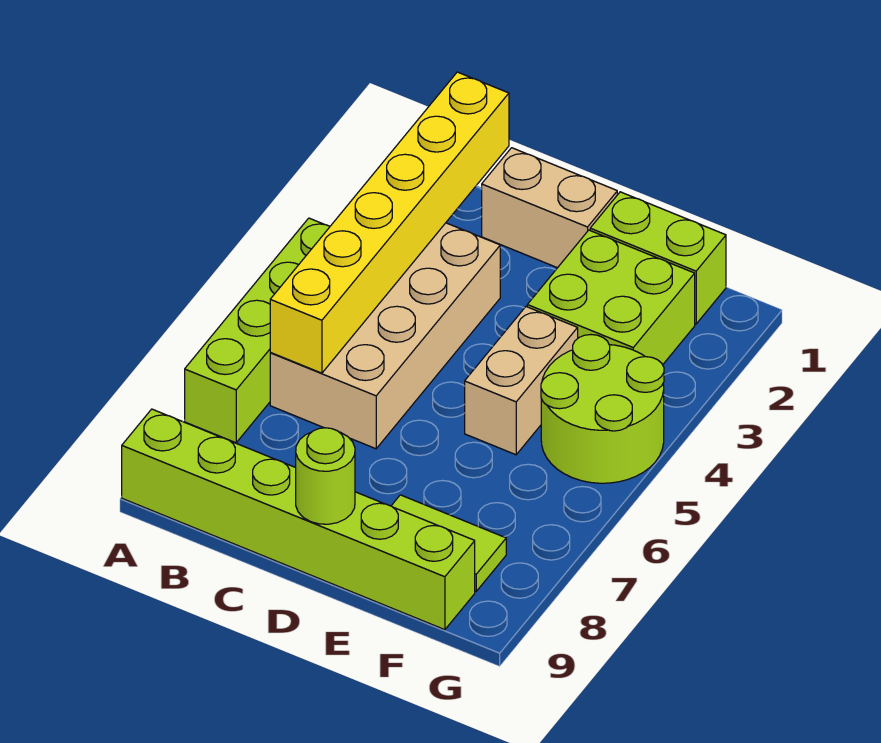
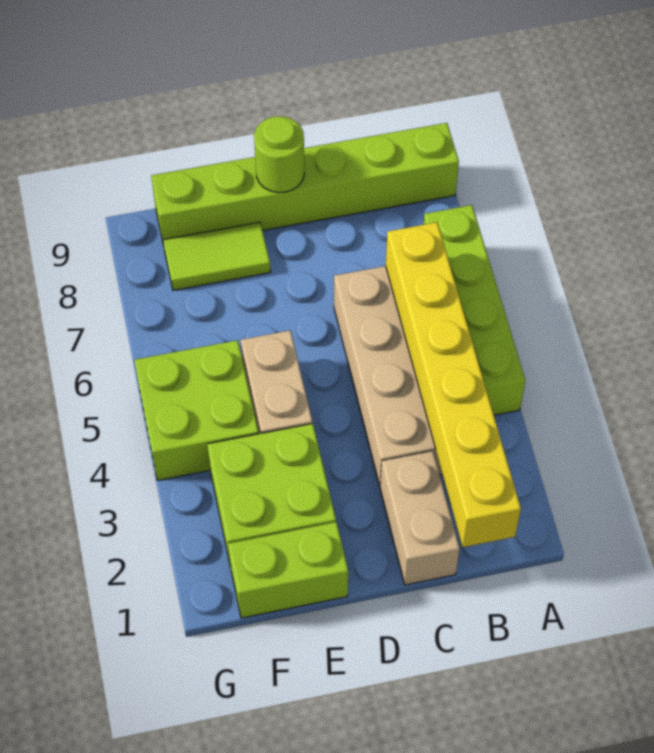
tan 1x2 brick [482,148,617,268] -> tan 1x2 brick turned to [380,451,460,585]
lime 2x2 round brick [541,335,664,483] -> lime 2x2 brick [134,340,259,481]

